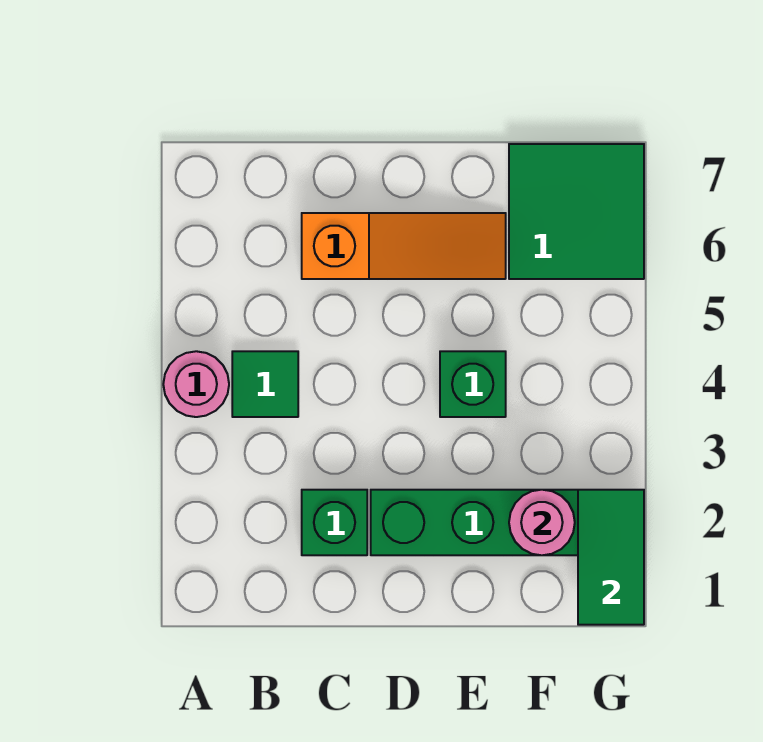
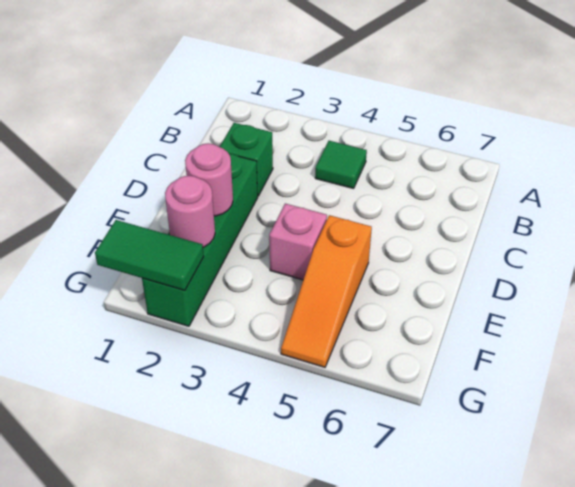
pink 1x1 round brick [163,351,229,417] -> pink 1x1 round brick moved to [185,143,233,216]
orange 1x3 slope [302,213,506,279] -> orange 1x3 slope moved to [281,215,372,367]
green 1x1 brick [440,351,506,417] -> pink 1x1 brick [269,204,327,280]
green 2x2 tile [509,144,644,279] -> none

